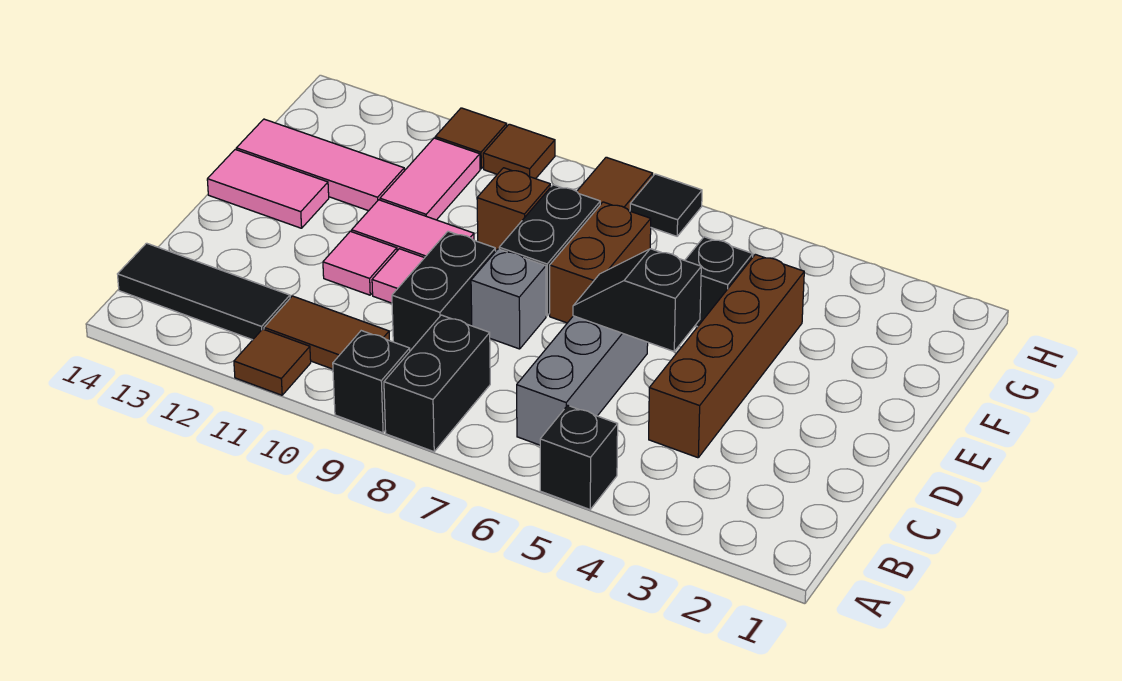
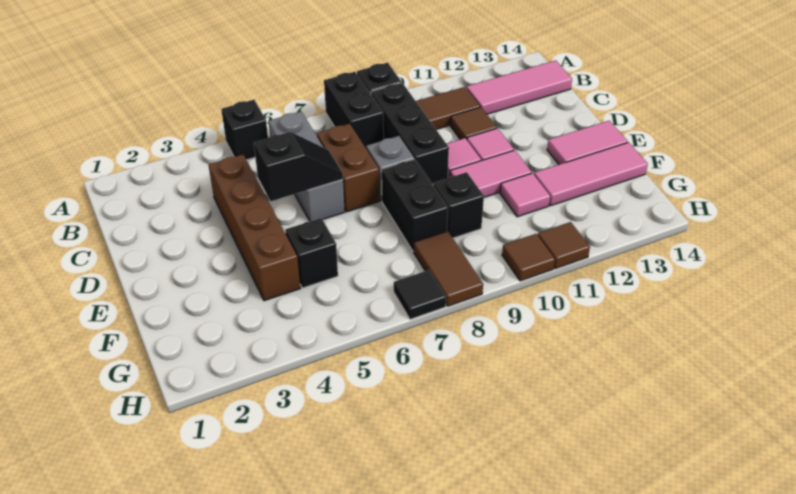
brown 1x1 tile [234,329,311,395] -> brown 1x1 tile moved to [451,107,497,139]
black 1x3 tile [118,243,290,340] -> pink 1x3 tile [467,60,572,114]
black 1x2 brick [392,231,496,351] -> black 1x3 brick [371,83,449,184]
brown 1x2 brick [550,202,651,323] -> brown 1x2 brick moved to [317,123,380,212]
brown 1x1 brick [477,168,550,251] -> black 1x1 brick [433,172,484,238]
pink 1x2 tile [380,138,480,220] -> pink 1x1 tile [500,173,550,217]

